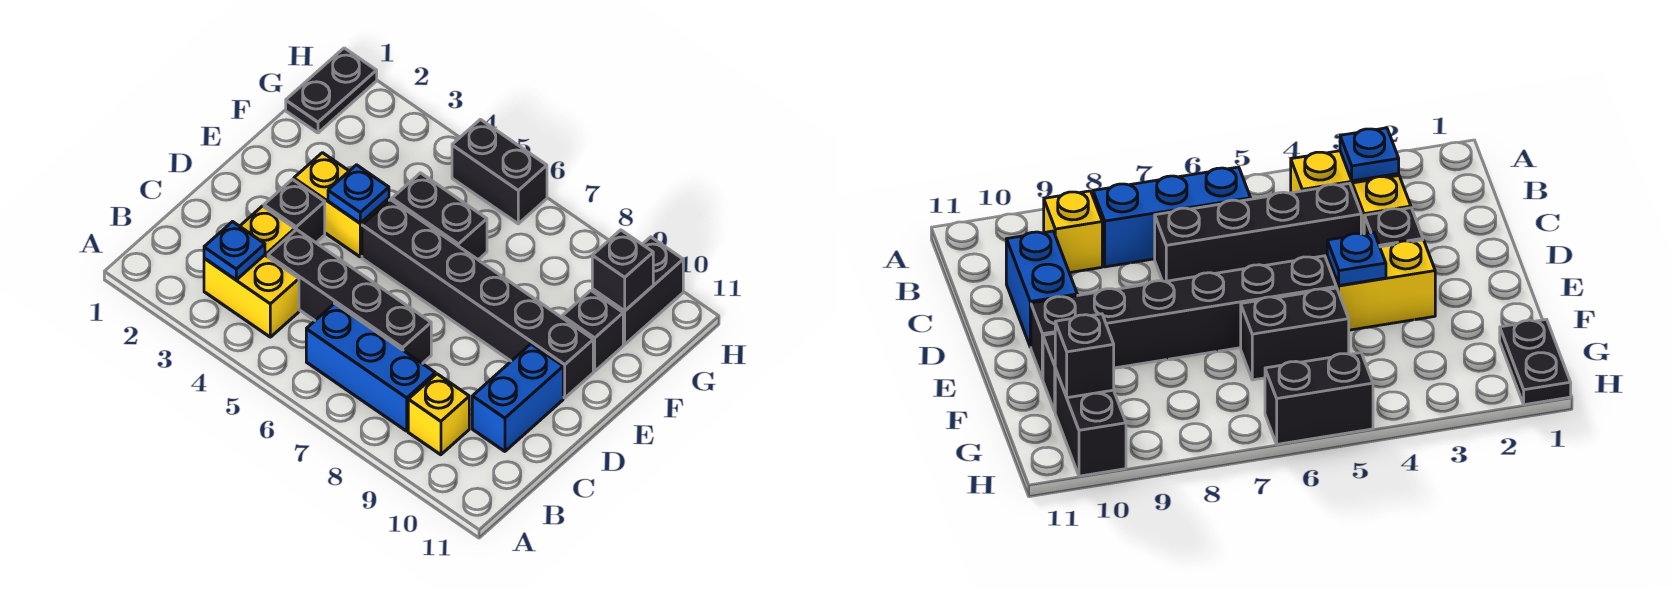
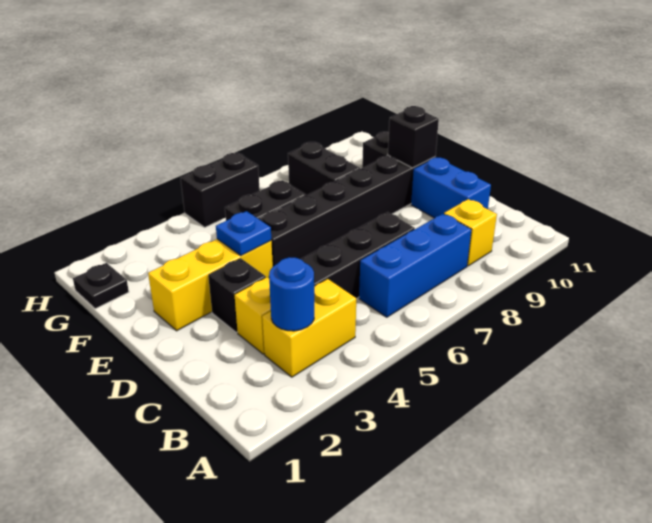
blue 1x1 plate [204,222,265,280] -> blue 1x1 round brick [269,257,314,331]
yellow 1x2 brick [294,153,389,257] -> yellow 1x3 brick [148,239,273,331]
black 1x2 plate [286,48,377,133] -> black 1x1 plate [73,263,129,309]
black 1x2 brick [592,237,683,344] -> black 1x2 brick moved to [288,142,360,195]
black 1x1 brick [592,230,653,311] -> black 1x1 brick moved to [388,106,439,168]

